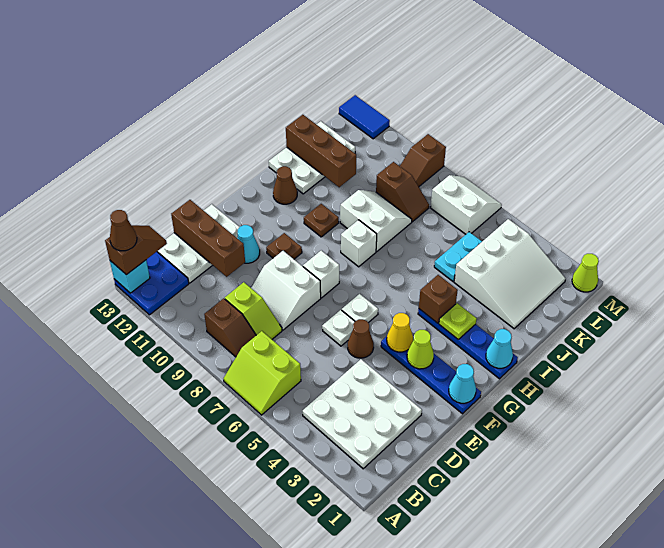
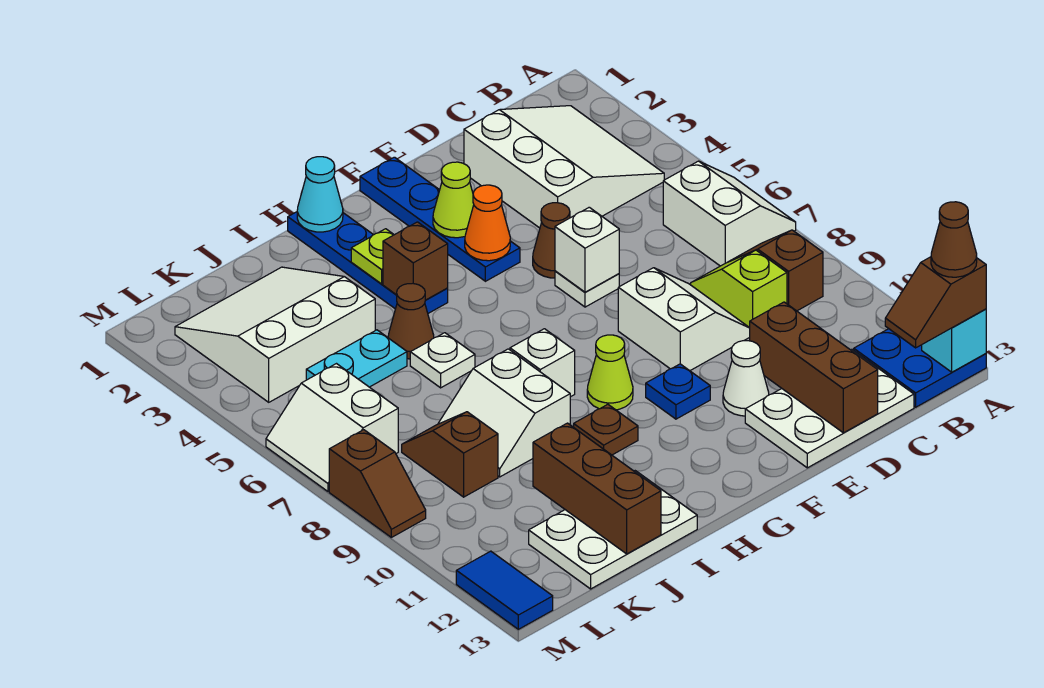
lime 2x2 slope [224,331,301,415] -> white 2x2 slope [663,161,796,266]
white 3x3 plate [303,359,422,469] -> white 3x3 slope [464,106,664,228]
cyan 1x1 cone [237,225,260,263] -> white 1x1 cone [723,341,769,416]
cyan 1x1 cone [449,364,476,403] -> none
yellow 1x1 cone [387,313,413,352] -> orange 1x1 cone [465,185,510,261]
white 1x1 plate [342,294,378,323] -> white 1x1 plate moved to [410,333,475,388]
white 1x1 brick [303,250,339,298] -> white 1x1 brick moved to [555,207,619,292]
brown 1x1 plate [266,233,302,259] -> blue 1x1 plate [646,364,710,419]
brown 1x1 cone [273,166,297,204] -> brown 1x1 cone moved to [388,284,434,359]
brown 1x2 slope [400,134,446,187] -> brown 1x2 slope turned to [329,430,426,537]
lime 1x1 cone [572,254,599,292] -> lime 1x1 cone moved to [587,335,633,410]

